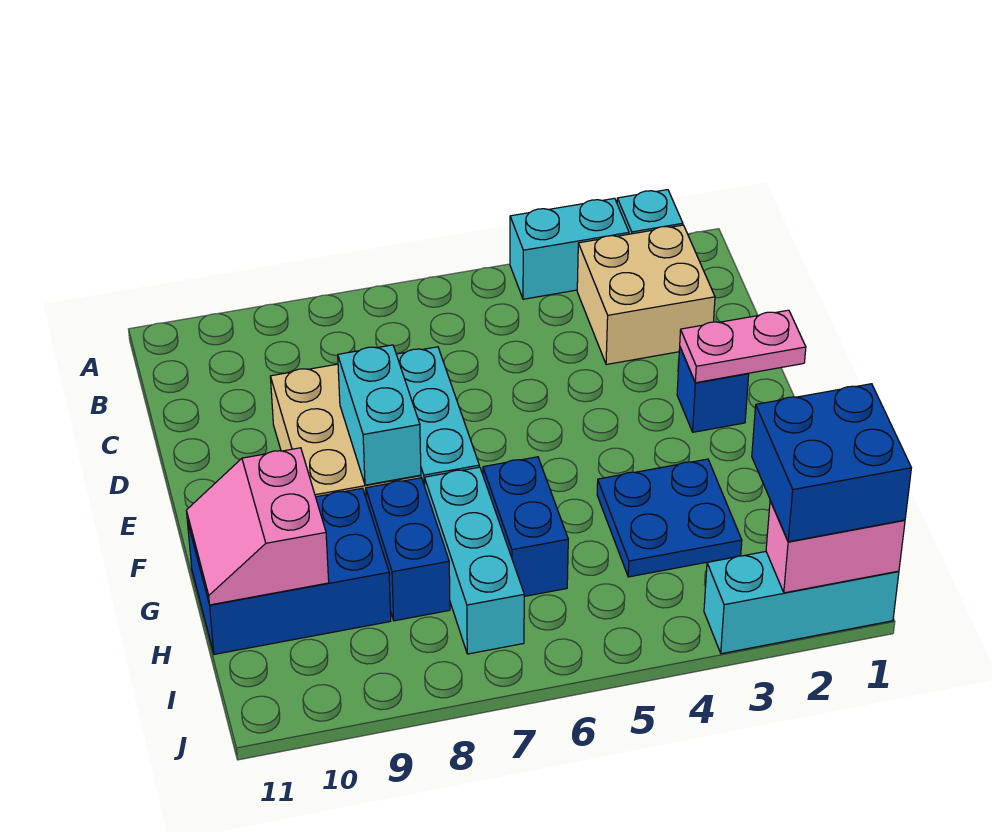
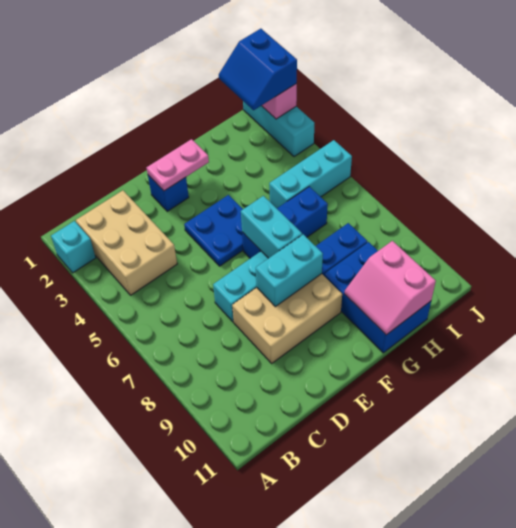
cyan 1x2 brick [510,198,629,299] -> cyan 1x2 brick moved to [241,196,302,258]
tan 2x2 brick [577,225,715,365] -> tan 2x3 brick [76,190,177,295]
pink 1x2 plate [680,310,806,383] -> pink 1x2 plate turned to [147,139,209,191]
blue 2x2 plate [597,459,742,577] -> blue 2x2 plate moved to [184,195,243,266]
blue 1x2 brick [483,457,568,596] -> blue 1x3 brick [242,186,328,258]
cyan 1x3 brick [424,467,524,654] -> cyan 1x3 brick moved to [269,140,352,208]
pink 2x2 slope [186,448,329,605] -> pink 2x2 slope turned to [345,241,436,335]
blue 2x2 brick [752,384,911,542] -> blue 2x2 slope [219,29,297,110]

